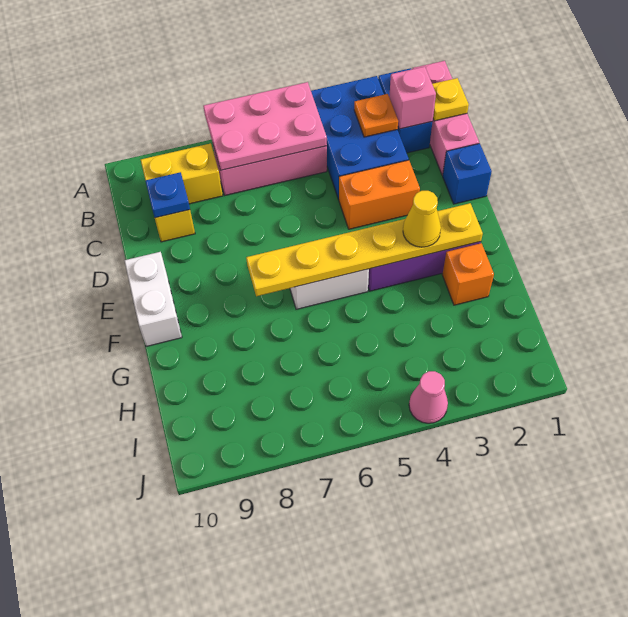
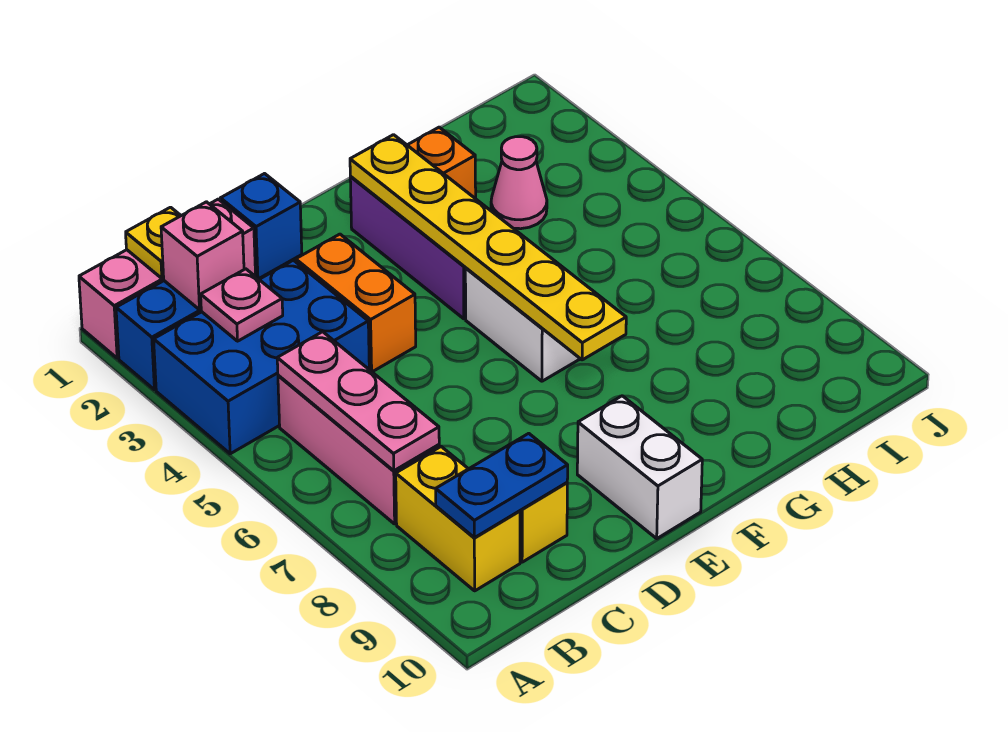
pink 2x3 plate [203,82,327,170] -> pink 1x3 plate [277,332,439,471]
orange 1x1 plate [354,94,398,137] -> pink 1x1 plate [201,269,283,341]
blue 1x1 plate [145,172,190,218] -> blue 1x2 plate [436,433,568,538]
white 1x2 brick [125,252,182,346] -> white 1x2 brick turned to [577,396,702,538]
yellow 1x1 cone [403,191,441,247] -> none
pink 1x1 cone [409,371,448,423] -> pink 1x1 cone moved to [491,137,547,229]

